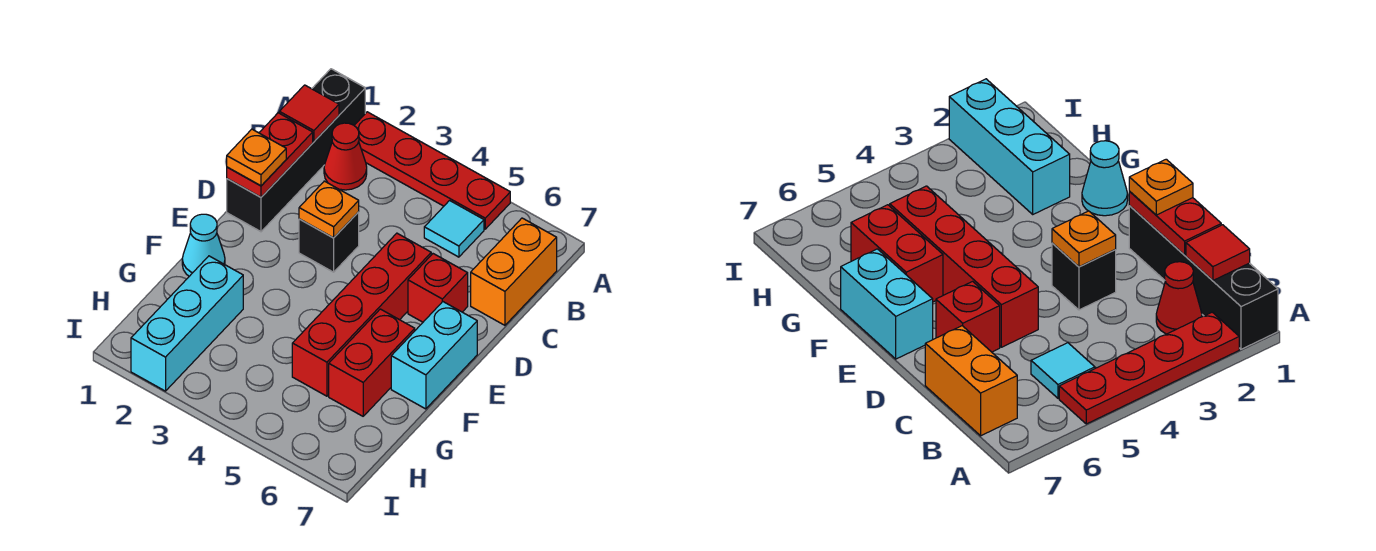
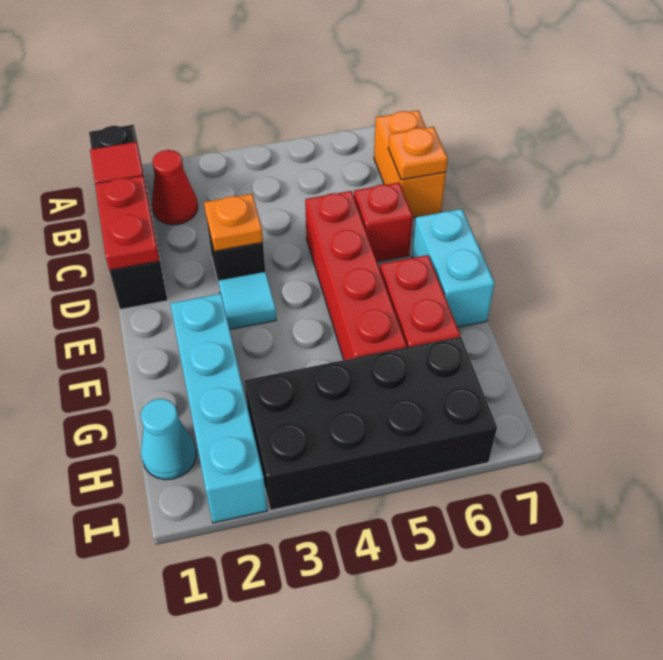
red 1x4 plate [354,112,510,229] -> none
cyan 1x1 tile [424,201,484,257] -> cyan 1x1 tile moved to [218,272,276,329]
orange 1x1 plate [227,129,286,186] -> orange 1x1 plate moved to [388,127,448,180]
cyan 1x1 cone [182,214,225,276] -> cyan 1x1 cone moved to [141,399,196,480]
cyan 1x3 brick [131,256,243,391] -> cyan 1x4 brick [170,294,267,523]
none -> black 2x4 brick [244,337,497,510]

